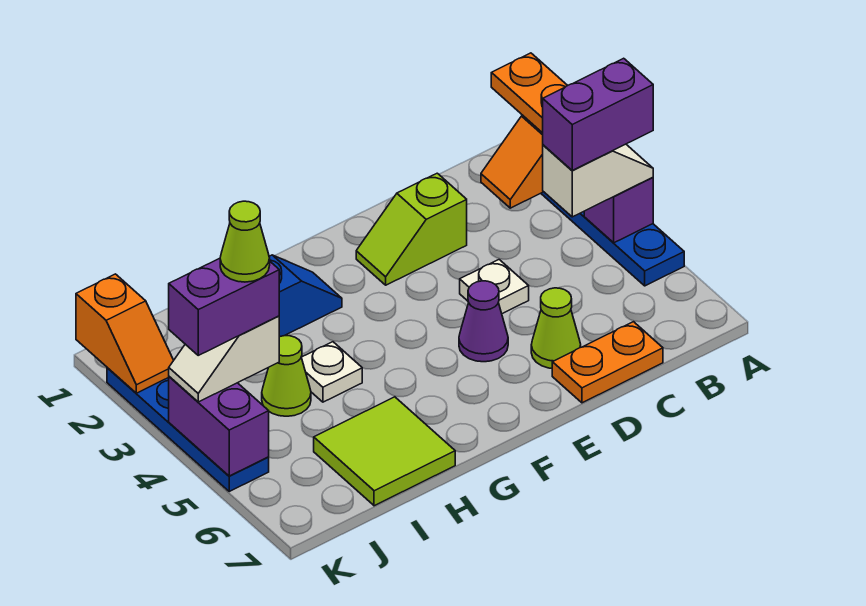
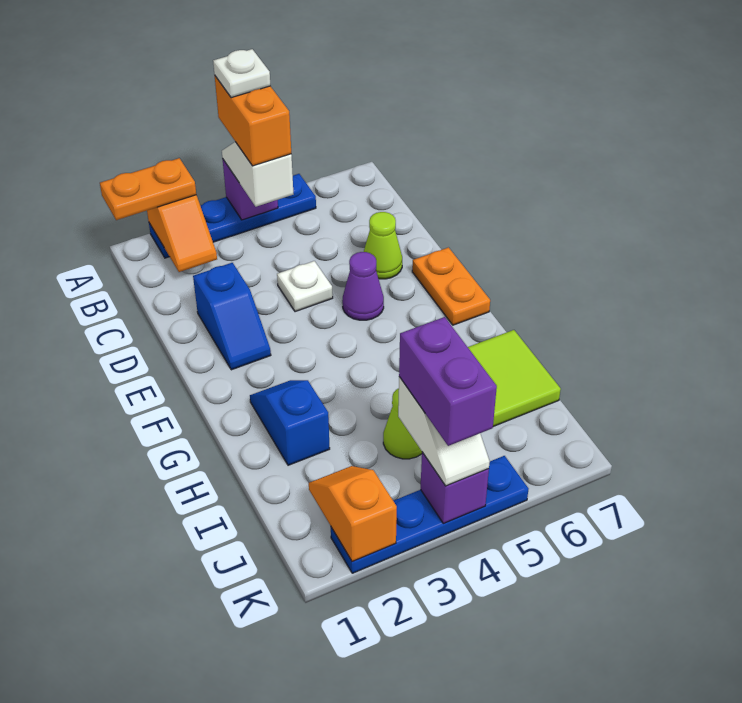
purple 1x2 brick [543,58,653,170] -> orange 1x2 brick [215,76,291,166]
orange 1x2 plate [552,322,663,403] -> orange 1x2 plate moved to [412,247,490,325]
lime 1x2 slope [356,173,467,285] -> blue 1x2 slope [193,263,271,370]
white 1x1 plate [301,342,362,402] -> white 1x1 plate moved to [213,49,271,98]
lime 1x1 cone [220,201,270,282] -> none
orange 1x2 slope [76,274,174,393] -> orange 1x2 slope turned to [309,466,397,561]
purple 1x2 brick [169,377,269,476] -> purple 1x1 brick [421,452,489,523]

